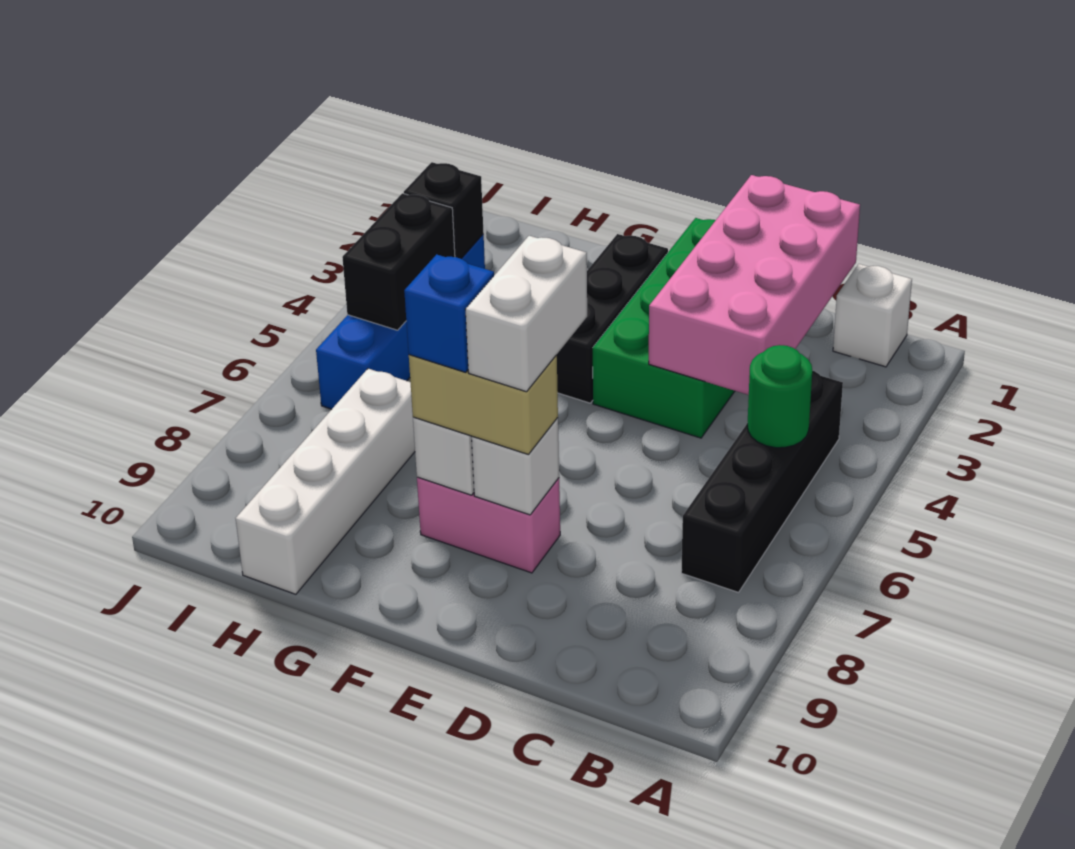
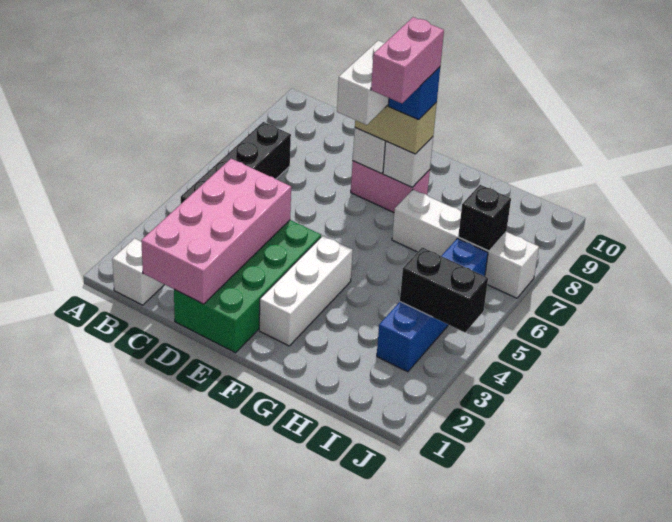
green 1x1 round brick [747,345,812,448] -> none
black 1x3 brick [556,234,668,403] -> white 1x3 brick [259,236,353,346]
none -> pink 1x2 brick [371,17,444,103]
white 1x4 brick [236,369,415,594] -> white 1x4 brick turned to [392,190,539,298]
black 1x1 brick [404,162,484,259] -> black 1x1 brick moved to [458,185,511,251]
black 1x2 brick [342,193,455,330] -> black 1x2 brick turned to [400,247,488,332]

